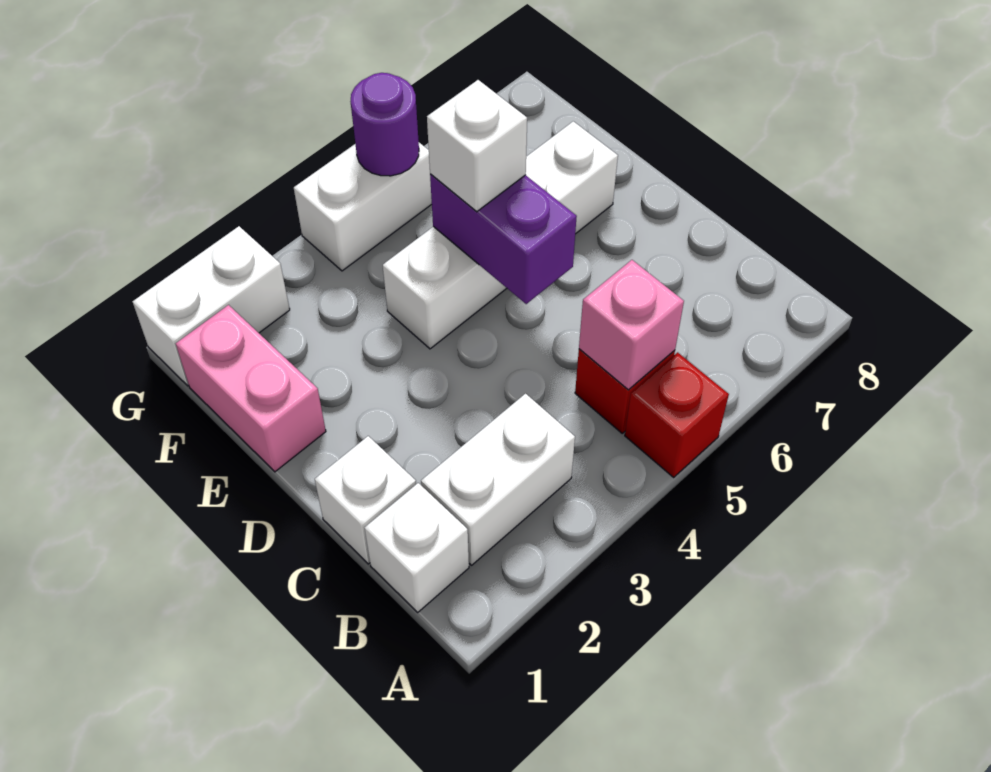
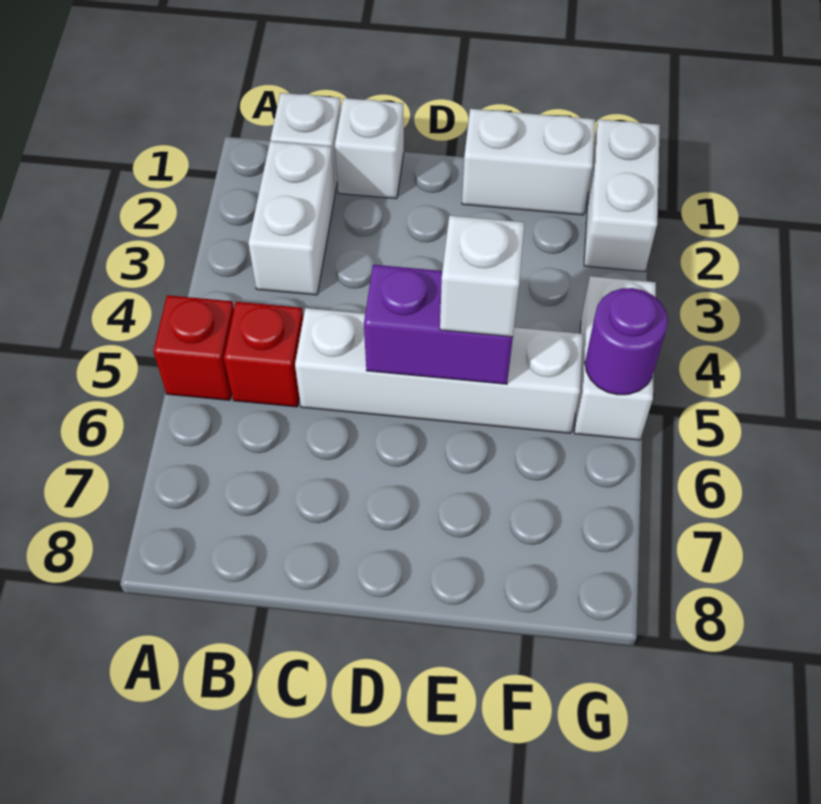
pink 1x1 brick [579,260,684,390] -> none
pink 1x2 brick [176,305,326,472] -> white 1x2 brick [462,109,595,215]
white 1x4 brick [383,121,618,349] -> white 1x4 brick turned to [295,308,583,433]

